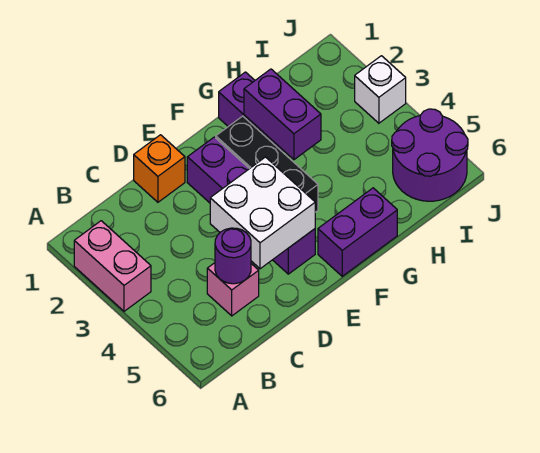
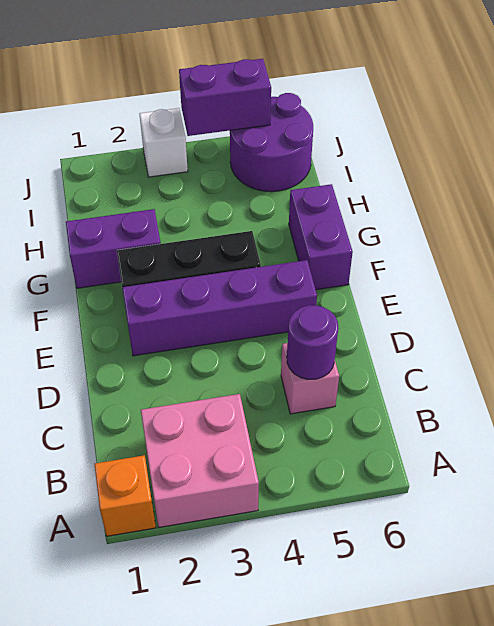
pink 1x2 brick [74,221,151,311] -> pink 2x2 brick [141,394,259,527]
orange 1x1 brick [134,135,185,202] -> orange 1x1 brick moved to [94,455,156,536]
white 2x2 brick [210,157,315,269] -> none
purple 1x2 brick [244,69,321,160] -> purple 1x2 brick moved to [179,59,271,136]

